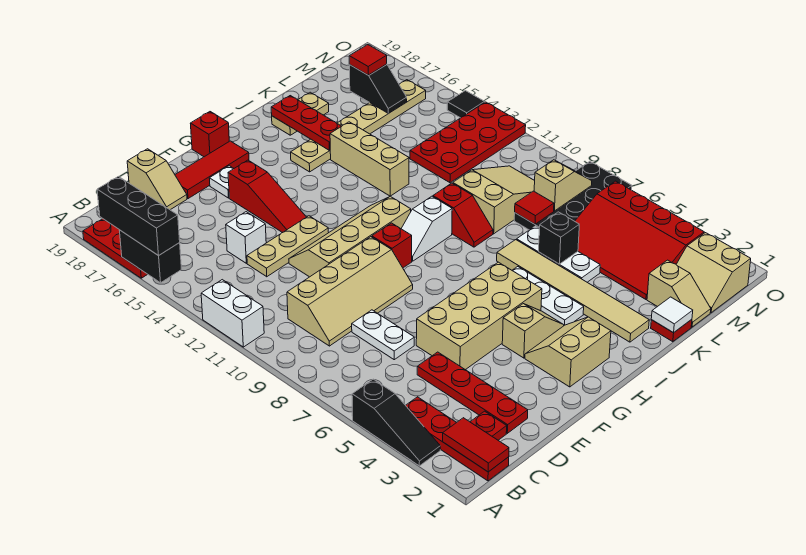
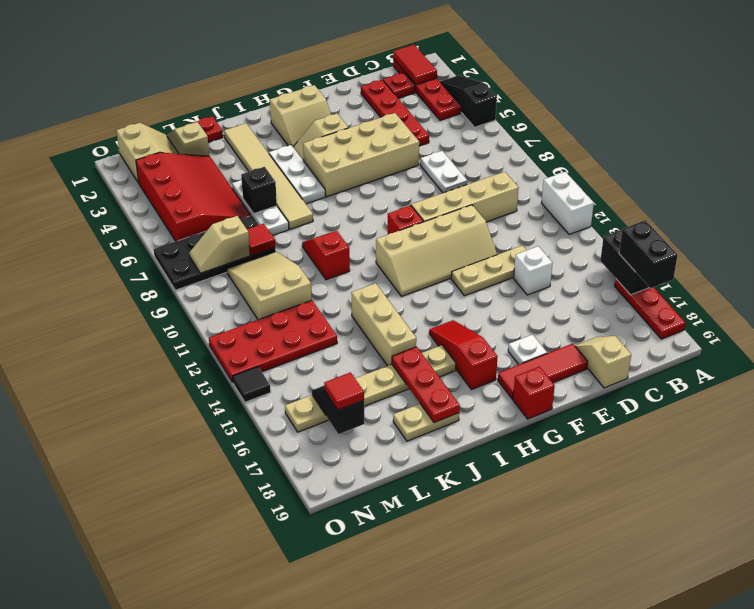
black 1x3 brick [97,177,180,256] -> black 1x2 brick [619,220,678,288]
red 1x3 slope [228,160,306,233] -> red 1x3 slope moved to [429,320,498,390]
white 1x2 slope [401,196,452,261] -> none
white 1x1 tile [651,297,693,333] -> none
tan 2x3 slope [453,166,535,234] -> tan 2x3 slope turned to [227,252,312,320]

